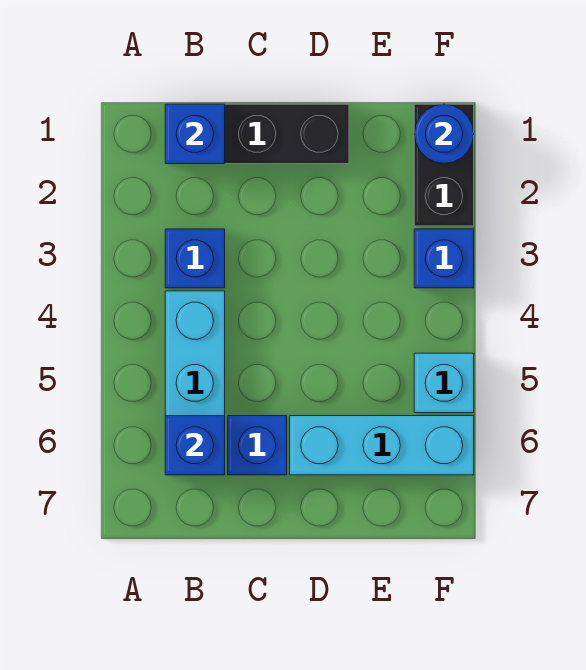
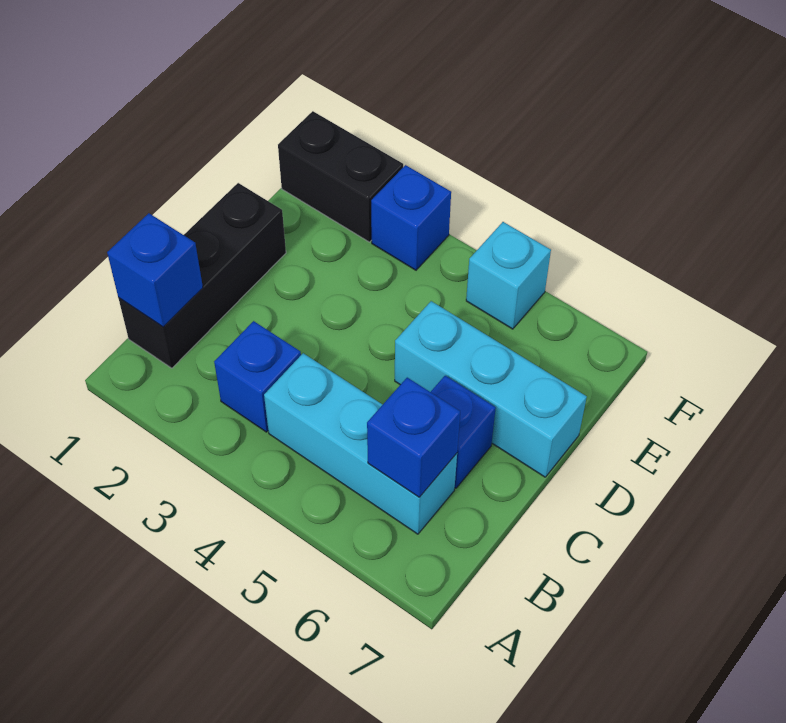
cyan 1x3 brick [290,416,474,475] -> cyan 1x3 brick turned to [395,301,587,477]
blue 1x1 round brick [414,104,474,163] -> none

